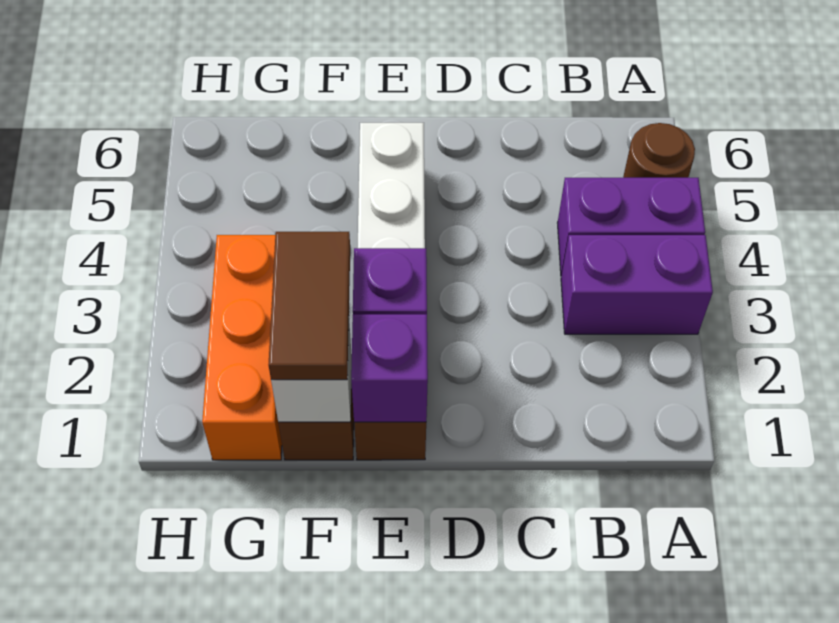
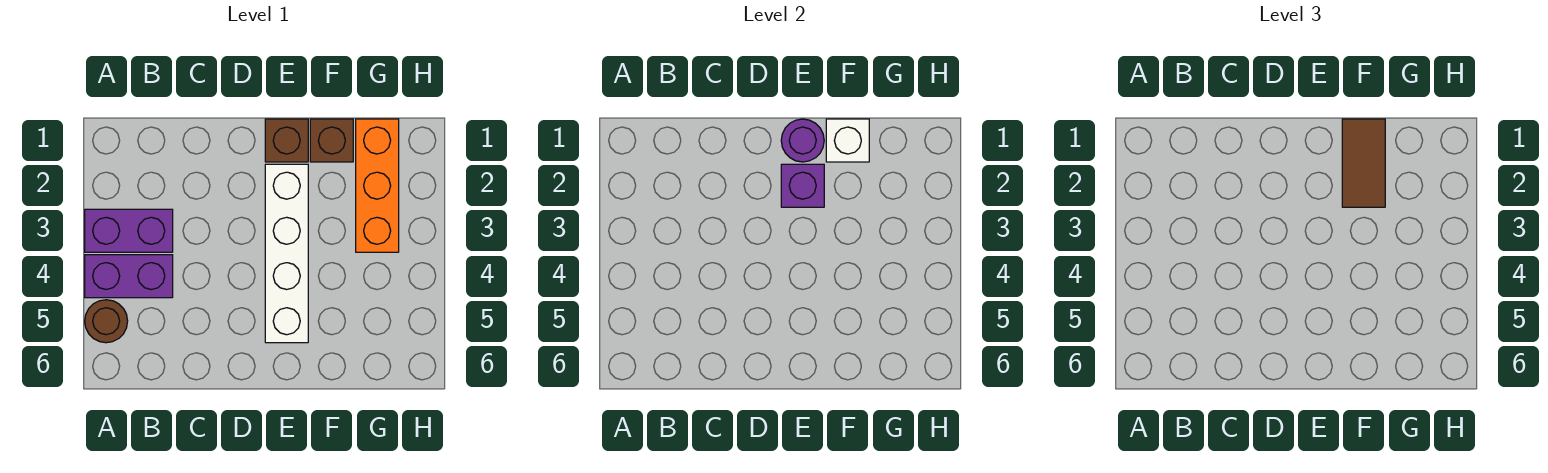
purple 1x1 brick [351,314,428,422] -> purple 1x1 round brick [781,119,824,162]

